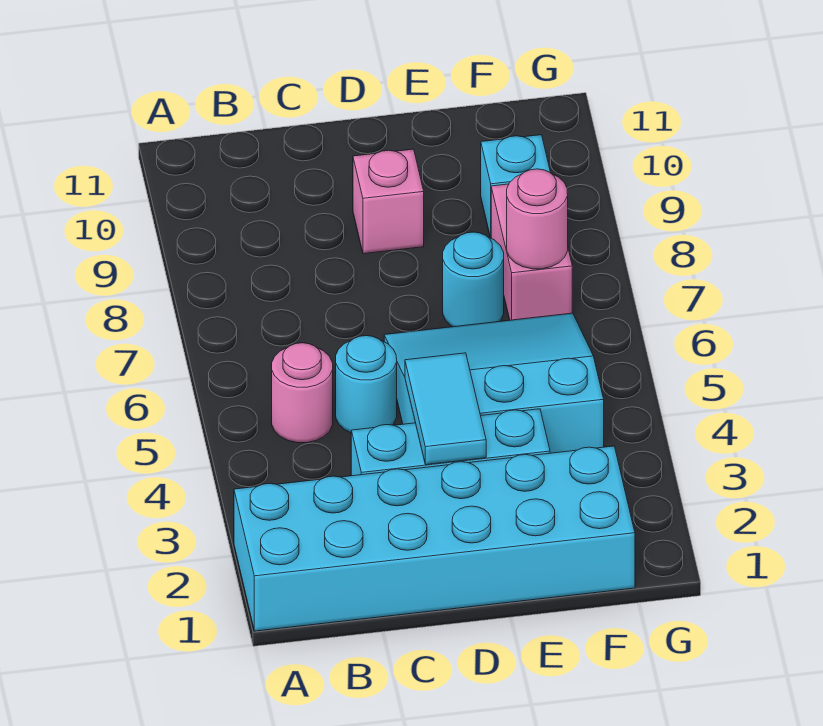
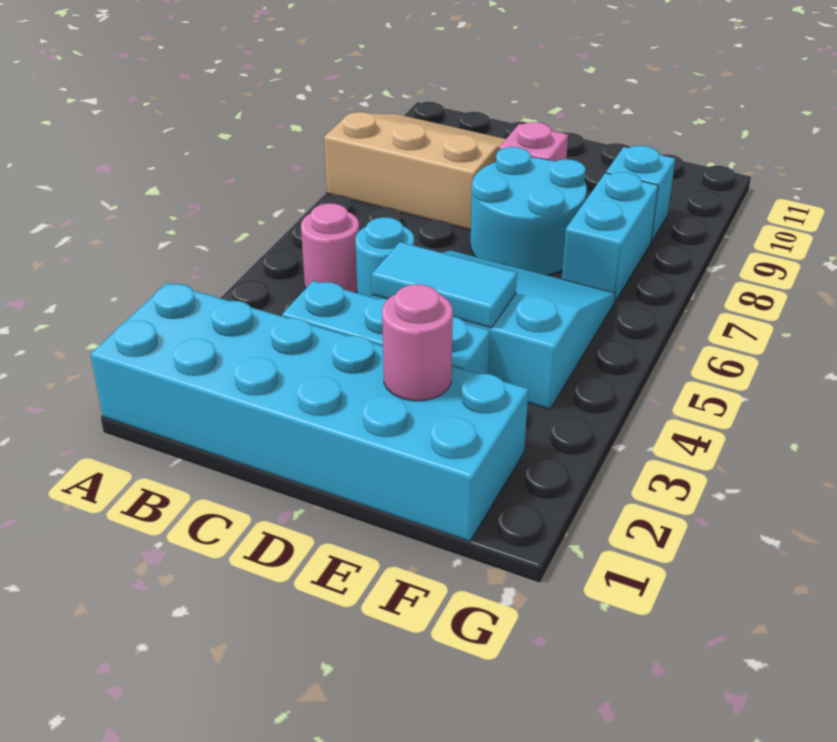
none -> tan 3x3 slope [324,112,506,230]
cyan 1x2 tile [405,353,486,465] -> cyan 1x2 tile turned to [372,242,517,328]
cyan 1x1 round brick [443,232,504,327] -> cyan 2x2 round brick [470,147,587,275]
pink 1x2 brick [491,184,572,320] -> cyan 1x2 brick [562,172,658,302]
pink 1x1 round brick [507,169,568,269] -> pink 1x1 round brick moved to [382,284,453,401]

